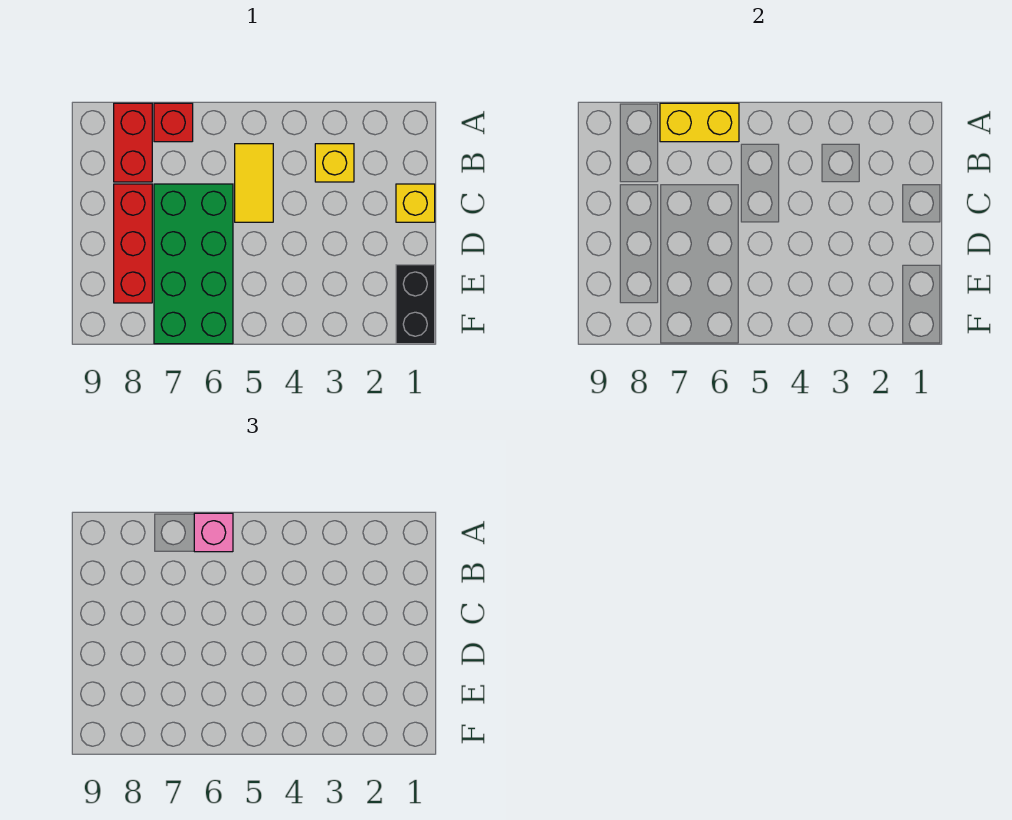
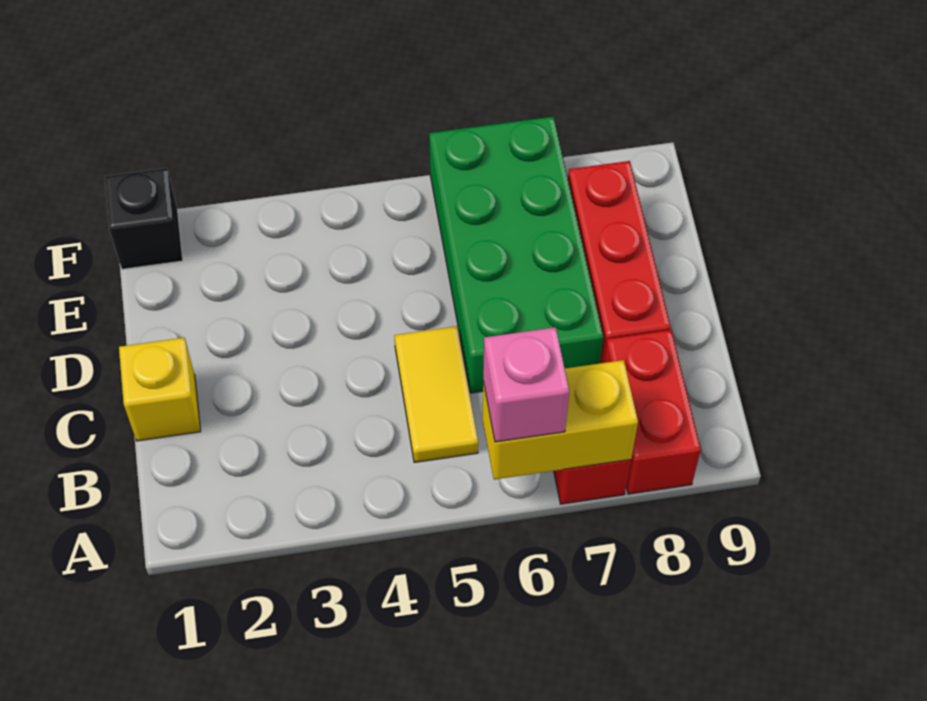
yellow 1x1 brick [315,144,354,182] -> none
black 1x2 brick [396,265,435,344] -> black 1x1 brick [105,168,183,269]

